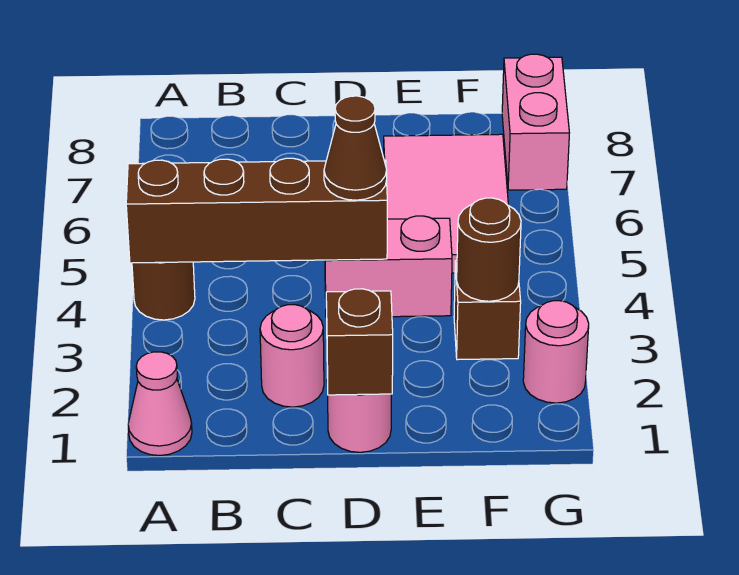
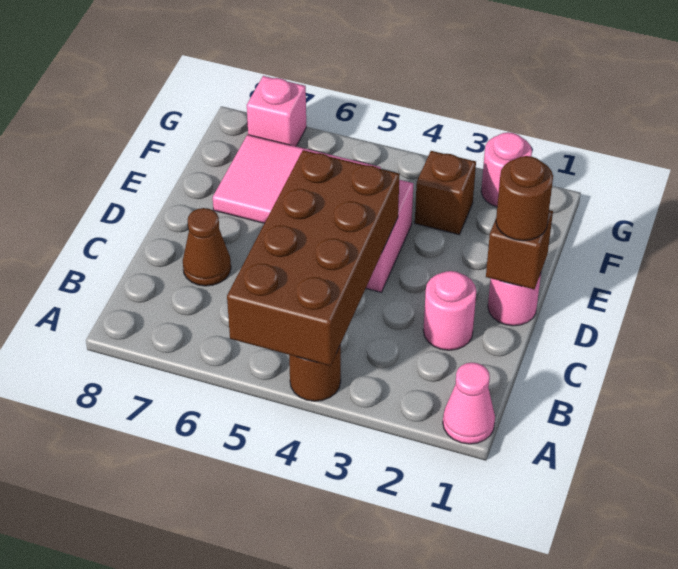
brown 1x4 brick [126,158,387,263] -> brown 2x4 brick [227,150,400,366]
brown 1x1 cone [324,96,387,200] -> brown 1x1 cone moved to [183,208,231,286]
brown 1x1 round brick [457,198,521,301] -> brown 1x1 round brick moved to [496,156,553,241]
pink 1x2 brick [502,54,569,190] -> pink 1x1 brick [247,76,306,146]

